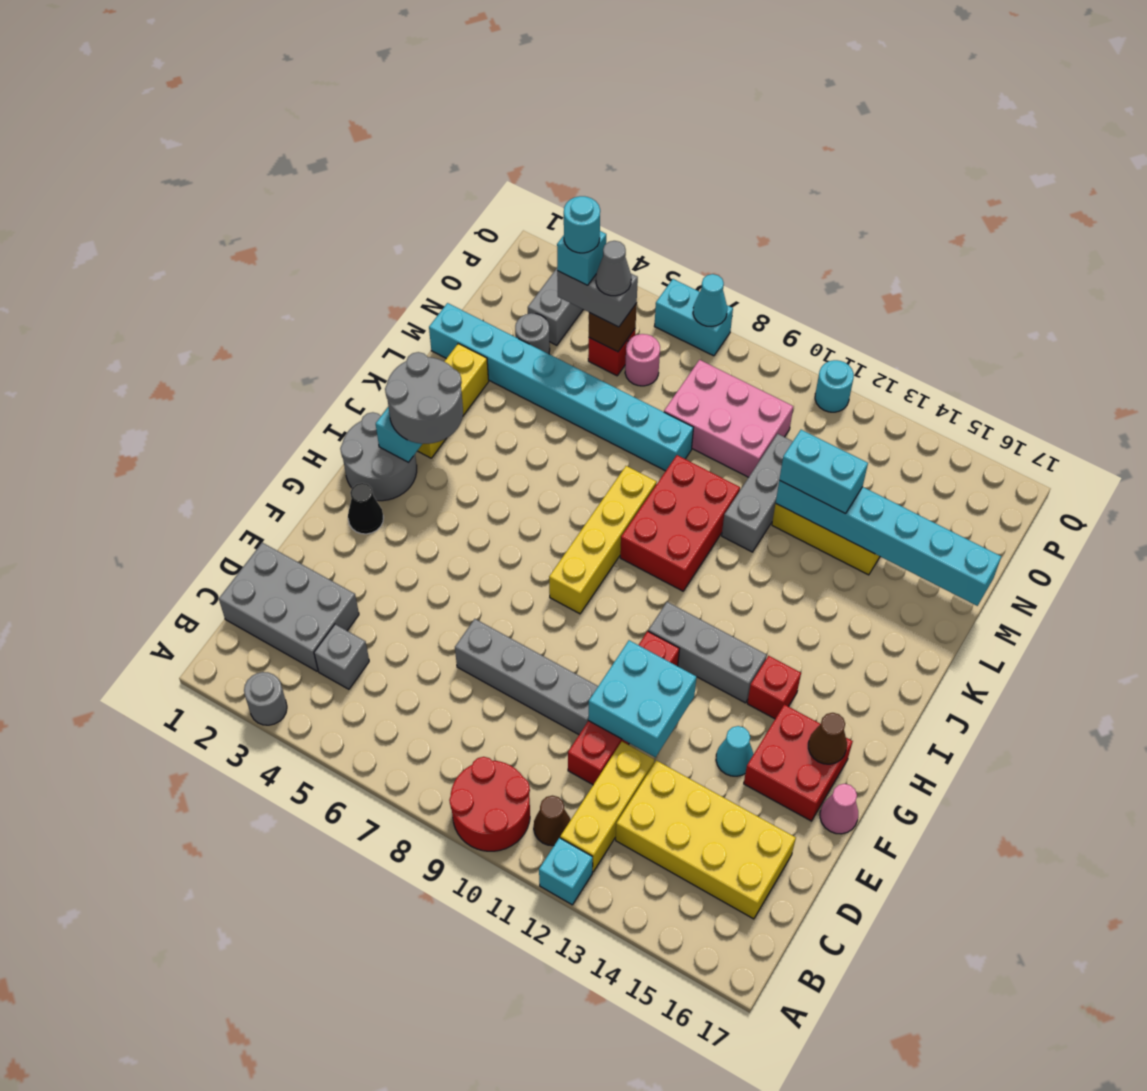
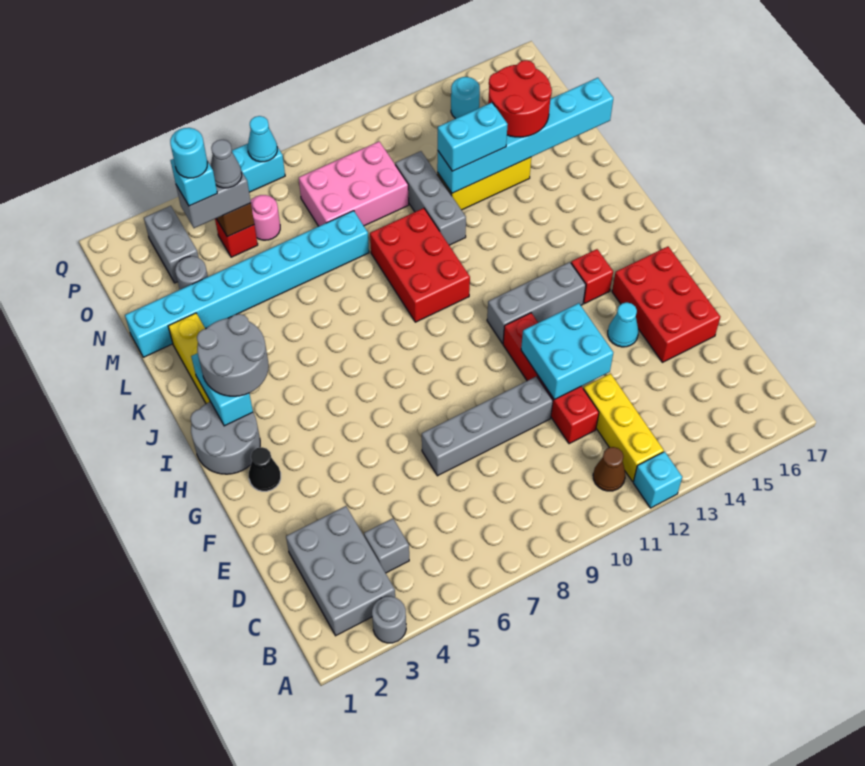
red 2x2 round brick [449,757,530,851] -> red 2x2 round brick moved to [488,60,552,137]
grey 2x3 brick [219,543,359,671] -> grey 2x3 brick turned to [286,506,395,636]
yellow 2x4 brick [616,760,796,919] -> none
red 2x2 brick [744,705,853,821] -> red 2x3 brick [612,247,720,362]
pink 1x1 cone [820,784,858,834] -> none
brown 1x1 cone [808,713,847,764] -> none
yellow 1x4 brick [549,466,657,614] -> none
cyan 1x1 round brick [815,360,854,412] -> cyan 1x1 round brick moved to [451,77,480,119]

